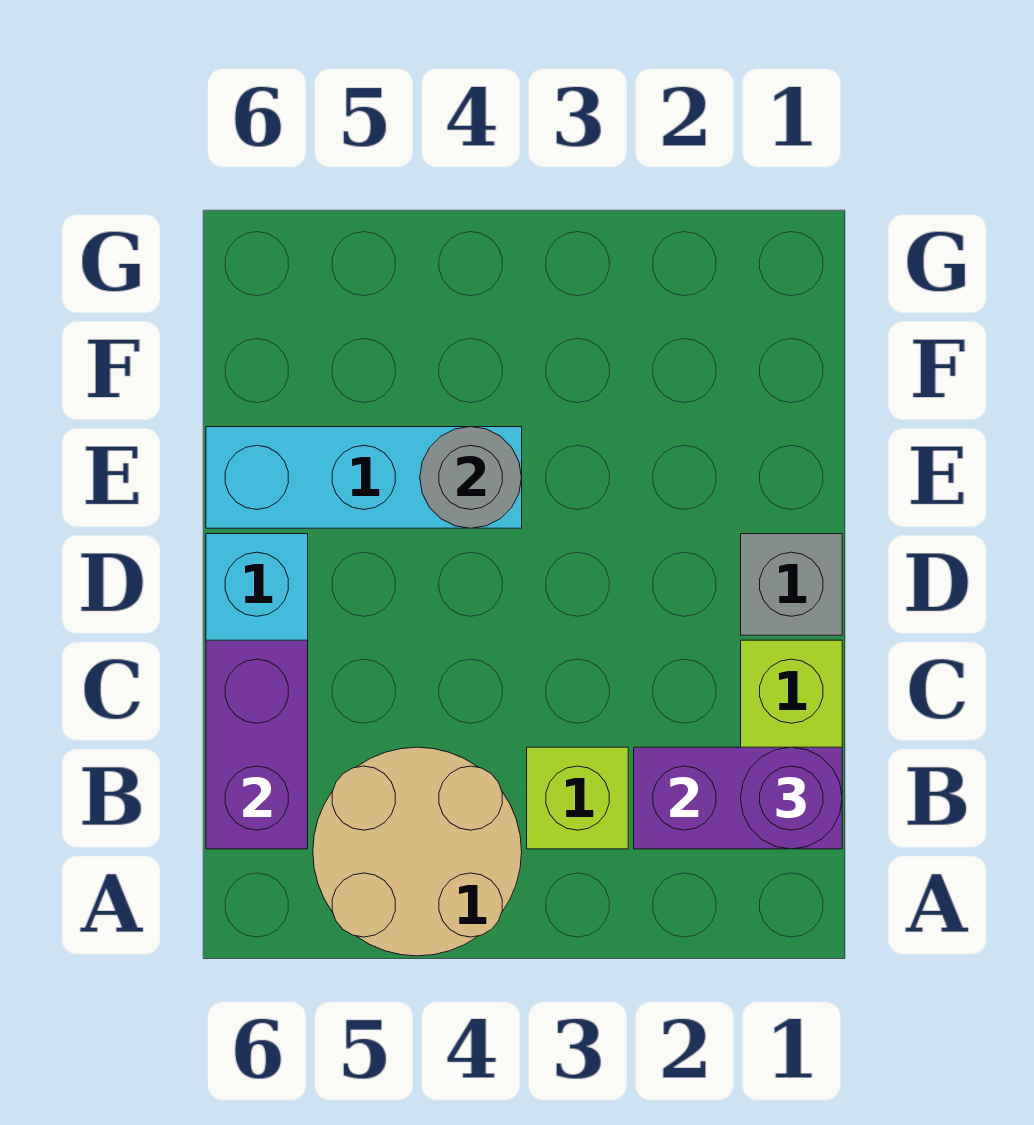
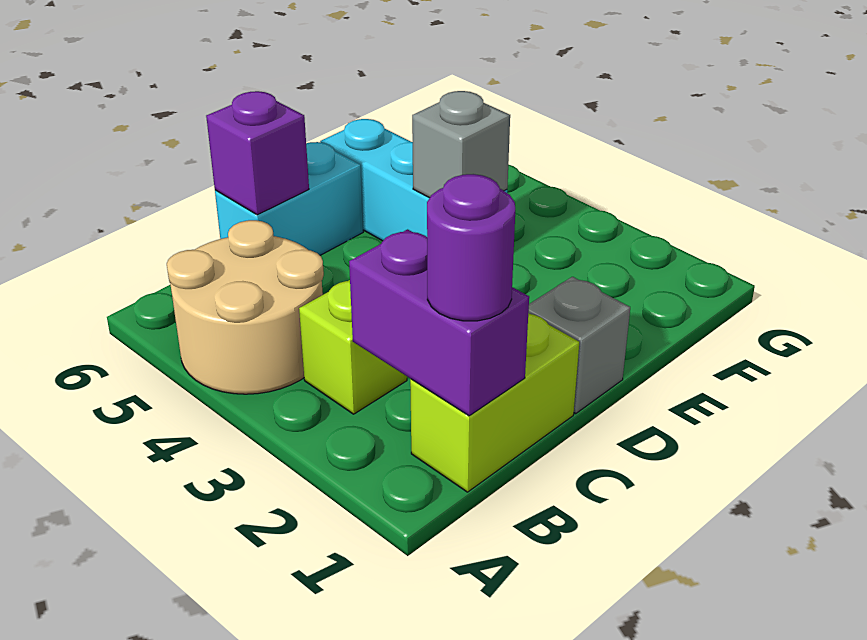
purple 1x2 brick [206,640,308,849] -> purple 1x1 brick [206,91,309,215]
grey 1x1 round brick [420,427,522,528] -> grey 1x1 brick [412,91,510,198]

